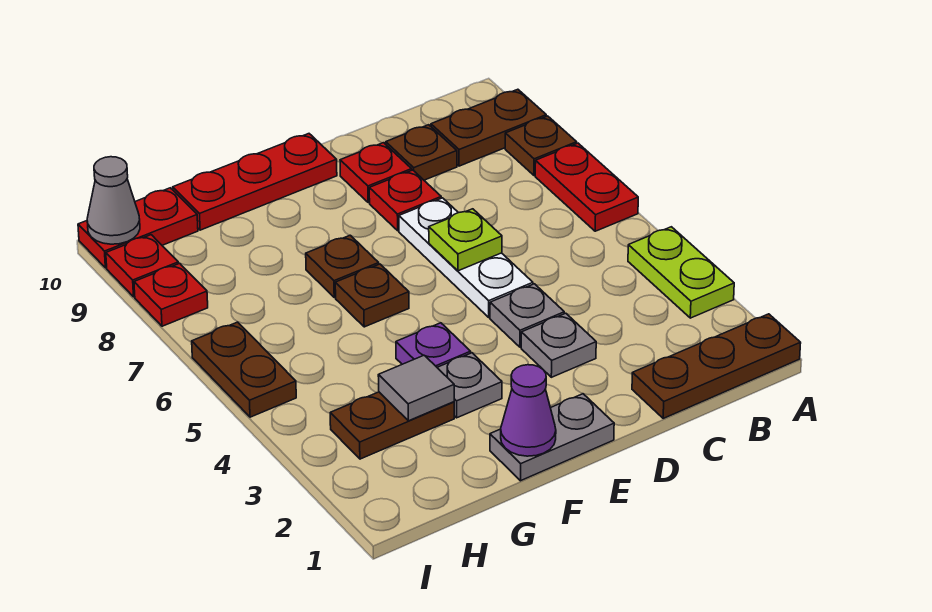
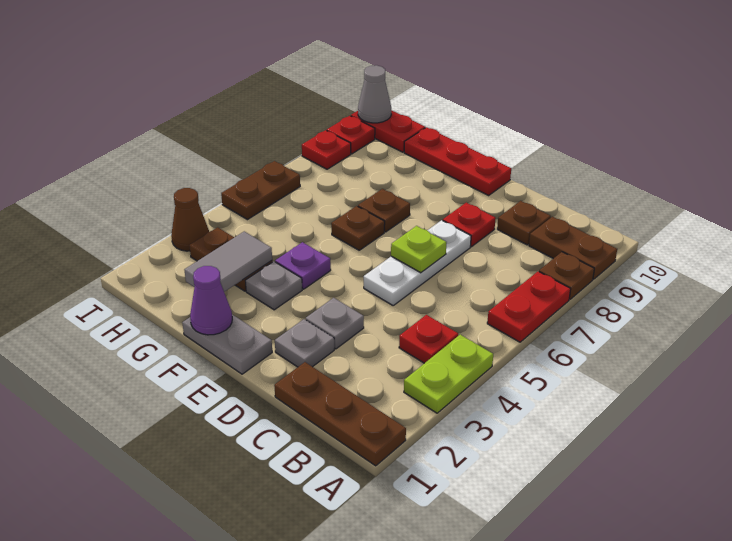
grey 1x1 plate [490,284,565,347] -> grey 1x1 plate moved to [275,319,334,367]
red 1x1 plate [340,143,412,203] -> red 1x1 plate moved to [399,315,458,363]
grey 1x1 tile [378,355,454,421] -> grey 1x2 tile [185,231,272,292]
none -> brown 1x1 cone [171,188,209,251]

